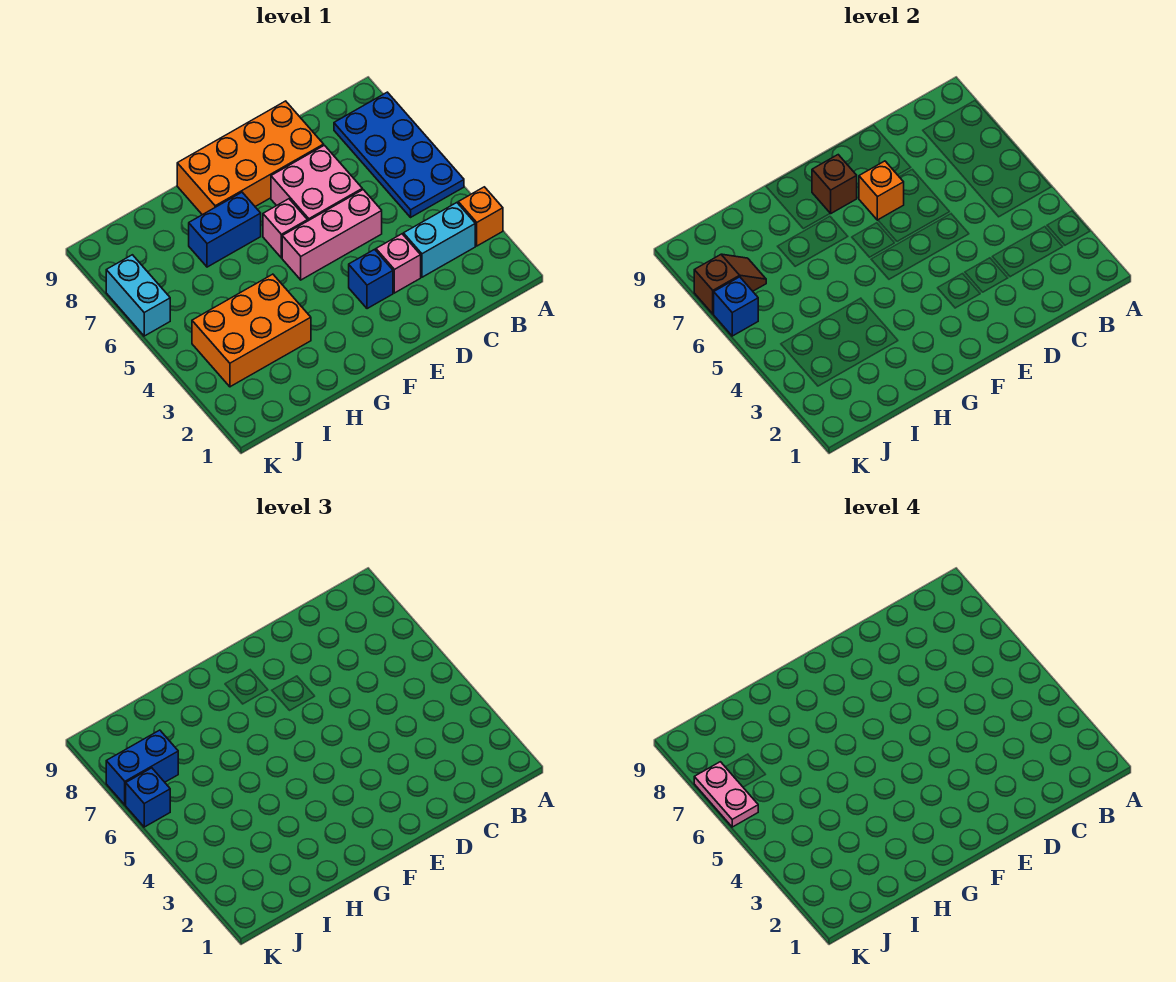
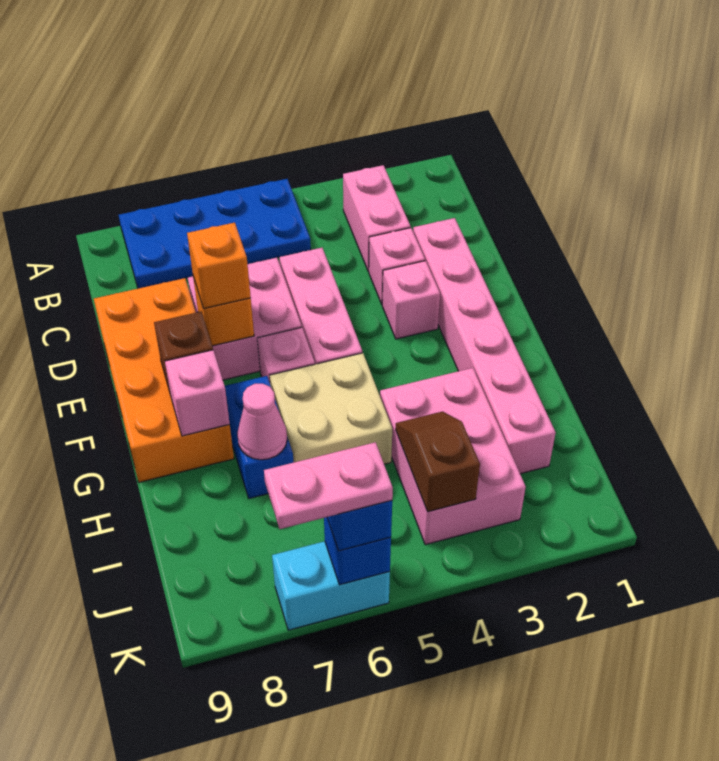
orange 1x1 brick [458,187,503,246] -> orange 1x1 brick moved to [187,222,251,309]
cyan 1x2 brick [403,203,475,277] -> pink 1x2 brick [343,165,411,272]
none -> pink 1x6 brick [413,218,556,474]
blue 1x1 brick [349,249,393,309] -> pink 1x1 brick [382,261,440,339]
none -> tan 2x2 brick [270,353,392,464]
none -> pink 1x1 brick [165,350,230,436]
orange 2x3 brick [192,274,311,387] -> pink 2x3 brick [380,368,526,545]
none -> pink 1x1 cone [237,384,287,460]
brown 1x2 slope [694,254,766,314] -> brown 1x2 slope moved to [396,412,480,512]
blue 1x2 brick [106,730,178,805] -> none

